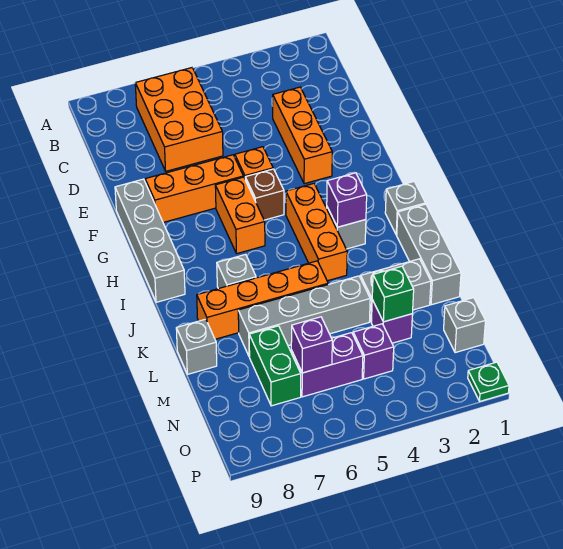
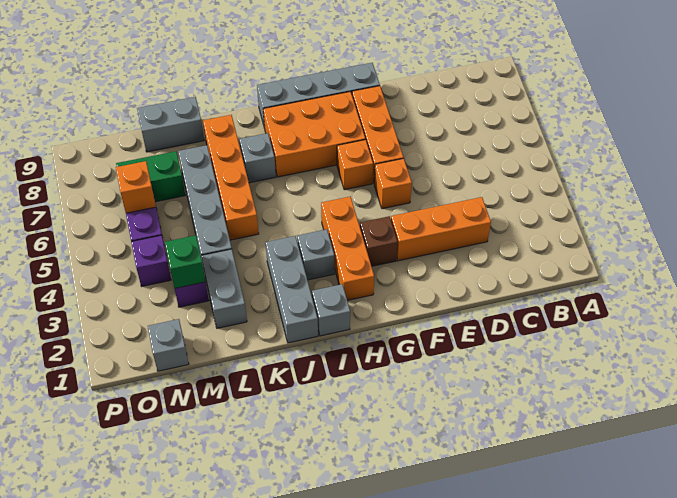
orange 2x3 brick [135,68,223,171] -> orange 2x3 brick moved to [263,92,365,177]
brown 1x1 brick [245,169,284,220] -> brown 1x1 brick moved to [360,216,398,266]
orange 1x2 brick [215,177,265,254] -> orange 1x1 brick [337,140,373,190]
orange 1x3 brick [286,184,347,281] -> orange 1x3 brick turned to [321,197,374,300]
purple 1x1 brick [327,173,367,227] -> none
grey 1x3 brick [397,204,461,305] -> grey 1x3 brick turned to [265,236,318,343]
grey 1x1 brick [176,319,217,374] -> grey 1x2 brick [137,97,204,152]
purple 1x1 brick [291,317,332,373] -> orange 1x1 brick [116,161,156,213]
green 1x1 plate [468,362,509,401] -> none

